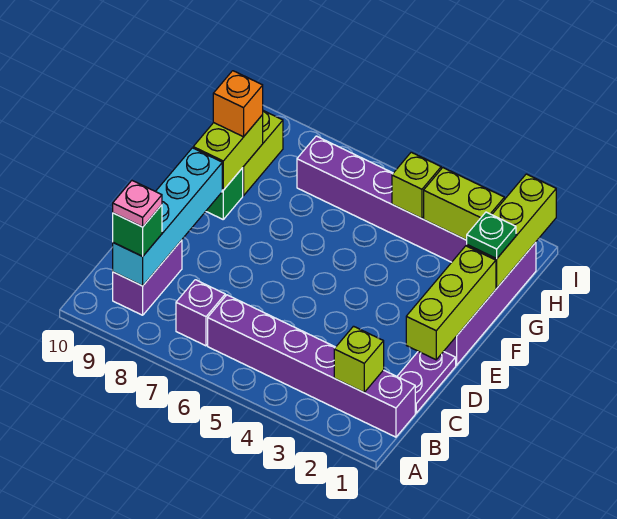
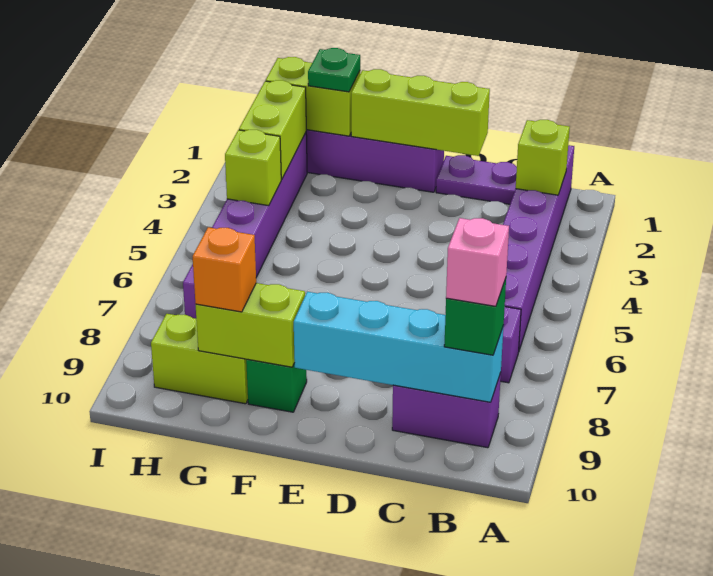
pink 1x1 plate [113,181,162,227] -> pink 1x1 brick [446,218,509,306]
lime 1x3 brick [467,174,556,288] -> lime 1x2 brick [266,57,360,136]

